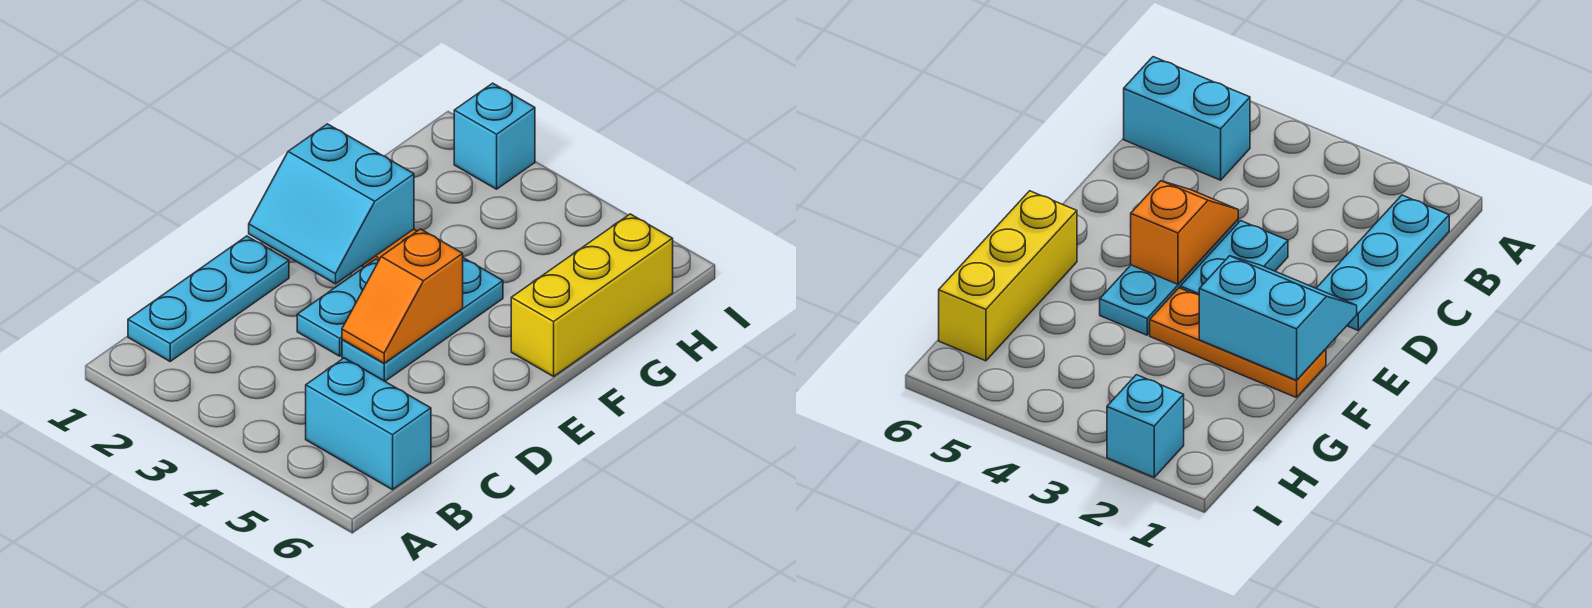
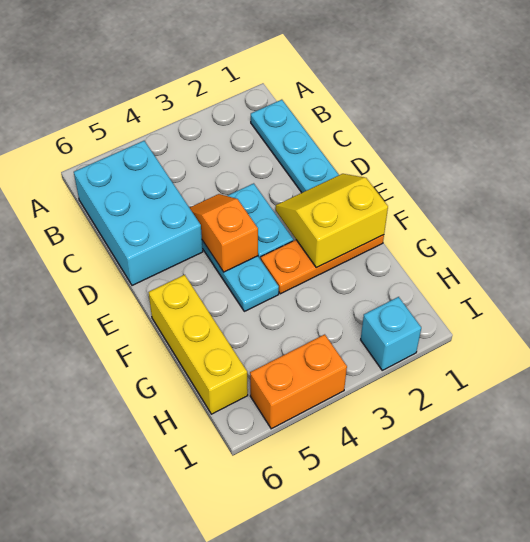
cyan 1x2 brick [306,358,431,490] -> cyan 2x3 brick [74,141,203,285]
cyan 2x2 slope [249,124,414,284] -> yellow 2x2 slope [275,174,388,268]
none -> orange 1x2 brick [250,334,347,429]

